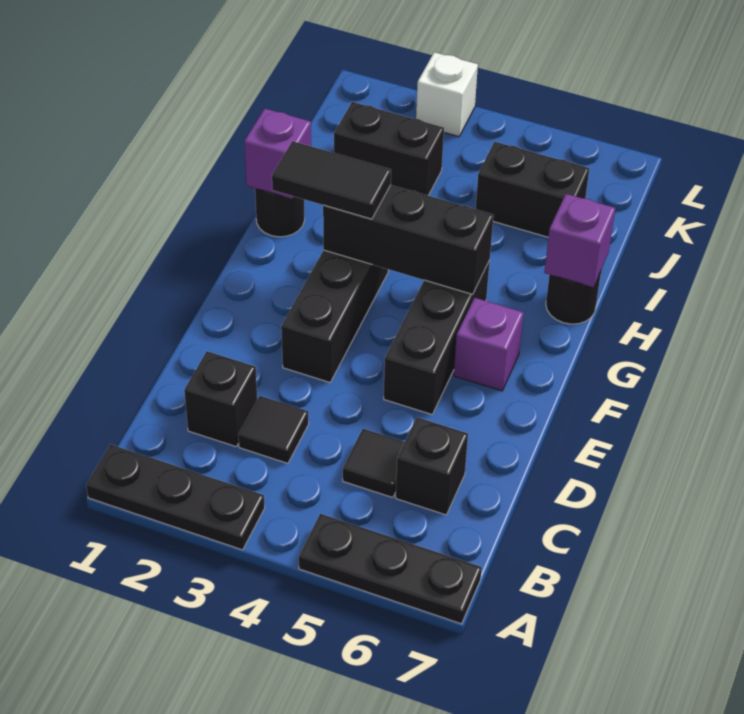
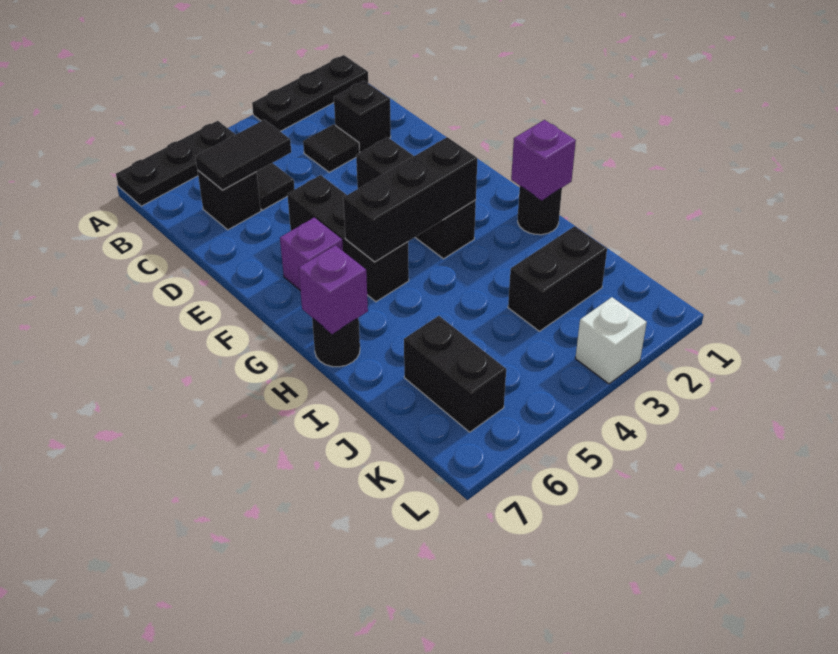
black 1x2 tile [272,141,391,219] -> black 1x2 tile moved to [195,120,291,190]
black 1x2 brick [476,142,589,237] -> black 1x2 brick turned to [404,316,506,432]

